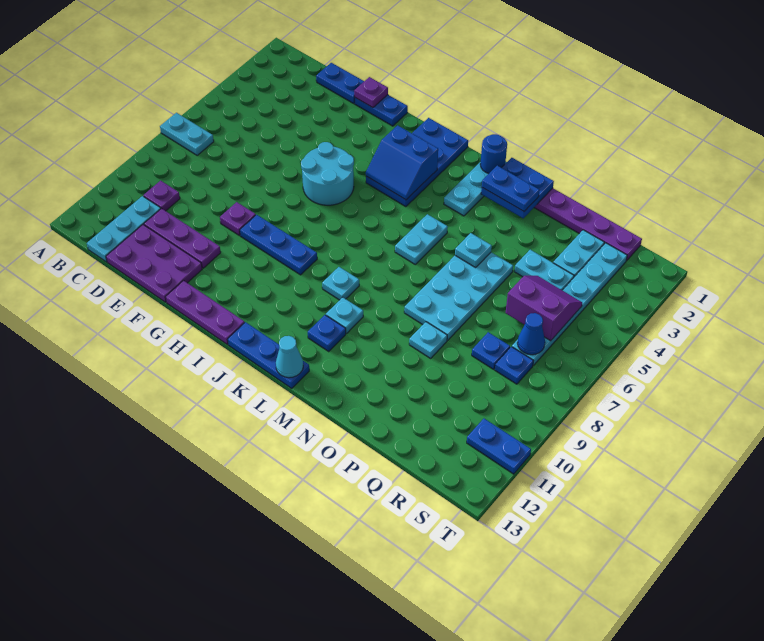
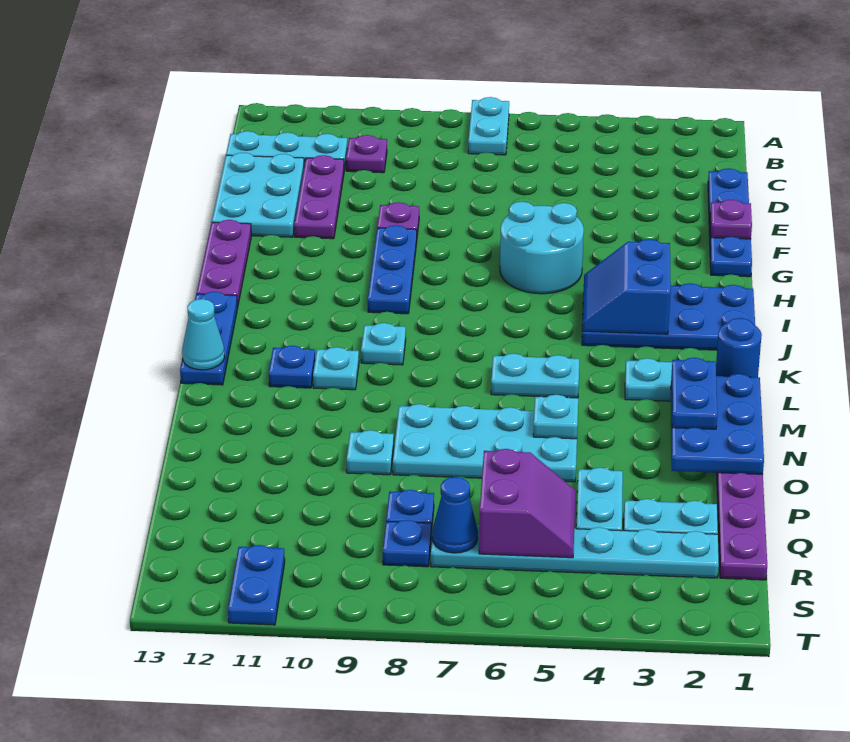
purple 2x3 plate [106,225,202,302] -> cyan 2x3 plate [212,153,304,237]
blue 2x2 plate [481,158,554,218] -> blue 2x3 plate [671,374,764,474]

